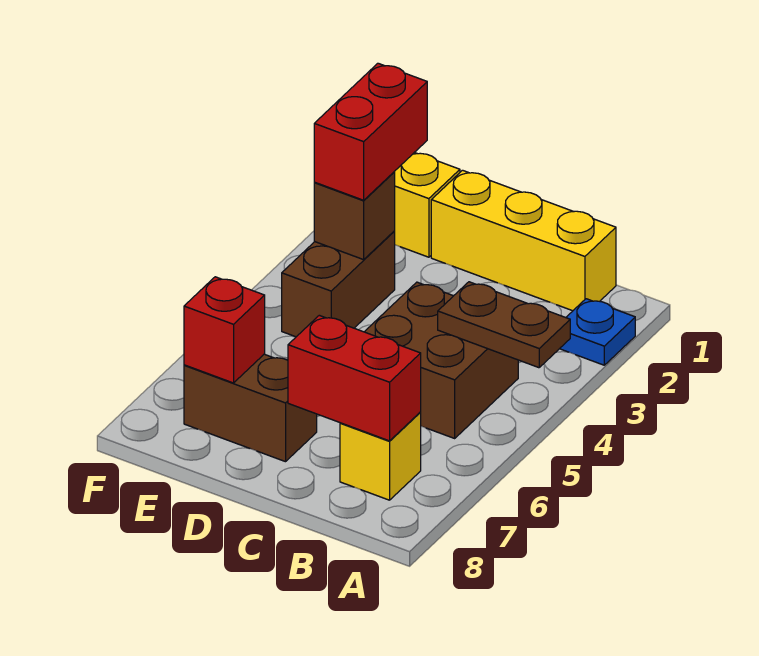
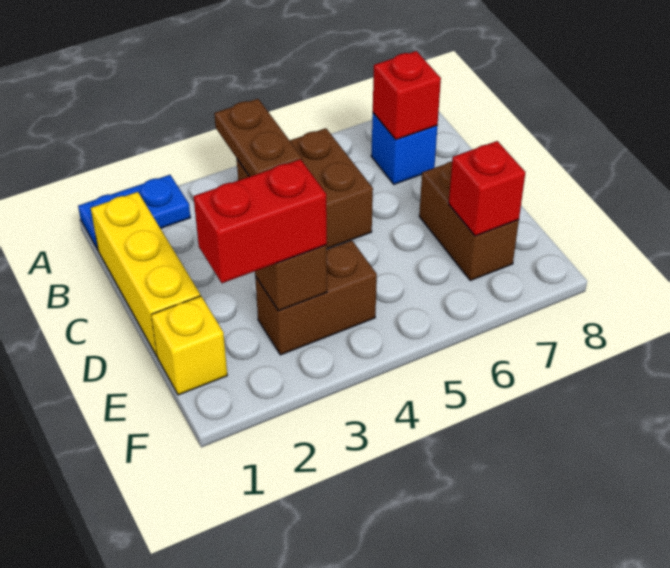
blue 1x1 plate [560,299,635,365] -> blue 1x2 plate [78,175,190,250]
yellow 1x1 brick [340,413,421,500] -> blue 1x1 brick [371,113,437,184]
red 1x2 brick [288,315,421,441] -> red 1x1 brick [373,51,441,140]

